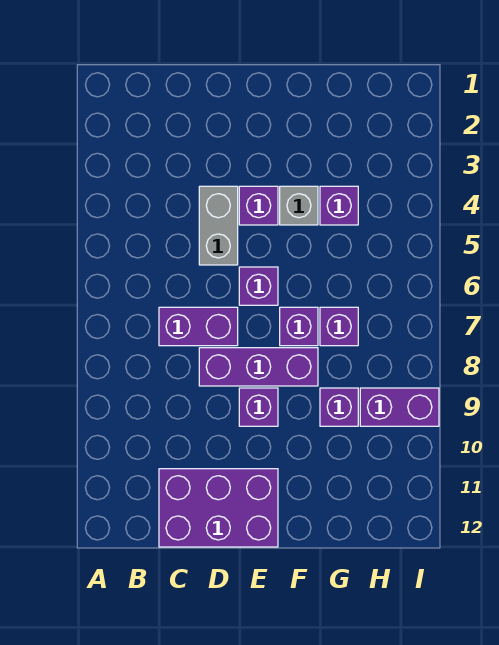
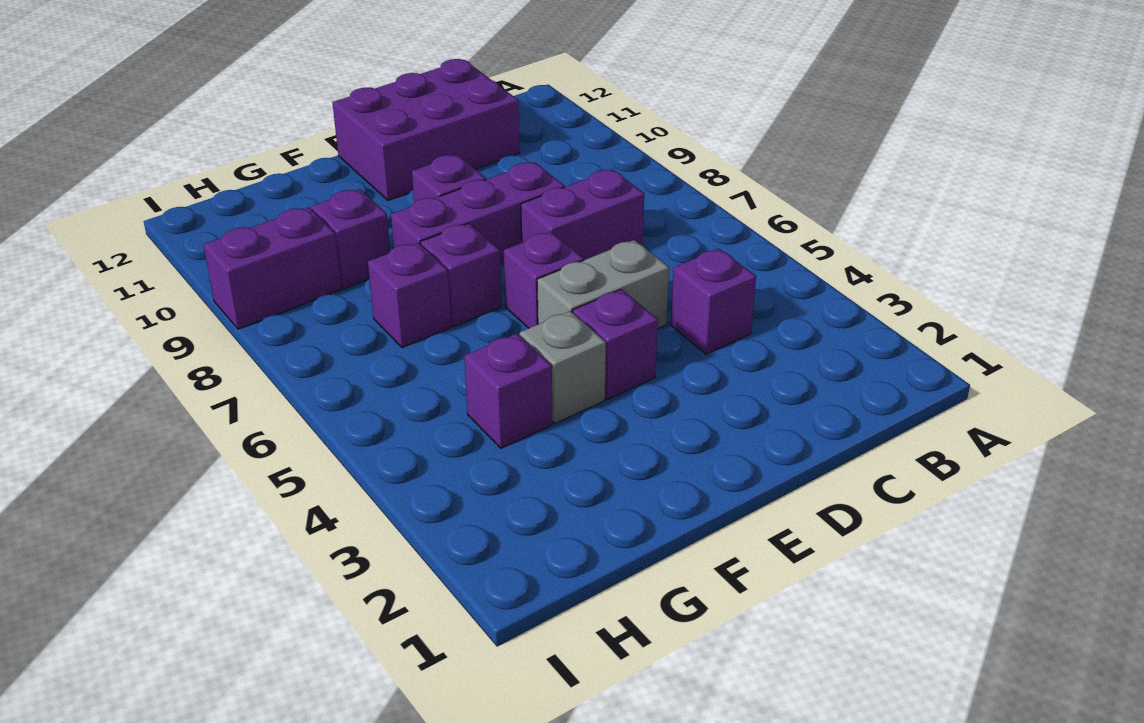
none -> purple 1x1 brick [671,248,756,354]
grey 1x2 brick [199,186,238,265] -> grey 1x2 brick turned to [537,240,669,329]

